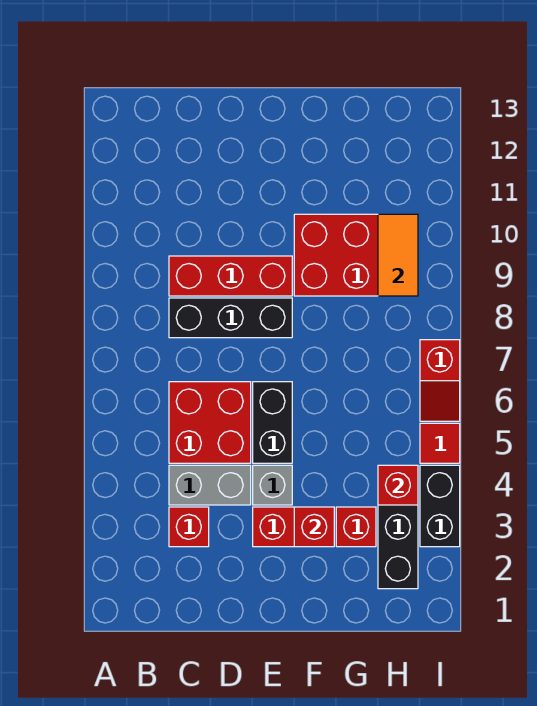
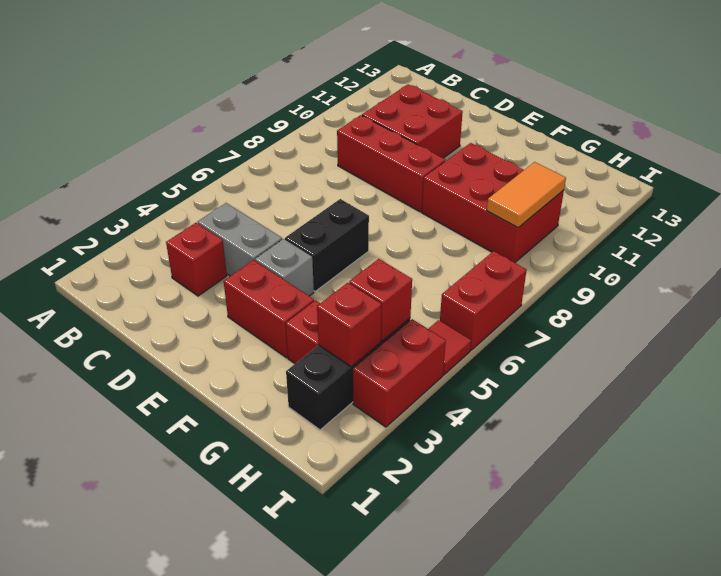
red 2x2 brick [169,382,251,463] -> red 2x2 brick moved to [362,84,463,158]
black 1x3 brick [169,298,292,338] -> none
red 1x1 brick [294,507,334,547] -> red 1x1 brick moved to [317,283,381,367]
black 1x2 brick [420,465,460,547] -> red 1x2 brick [353,319,446,427]
red 1x2 slope [420,340,460,421] -> red 1x2 brick [440,251,527,350]

